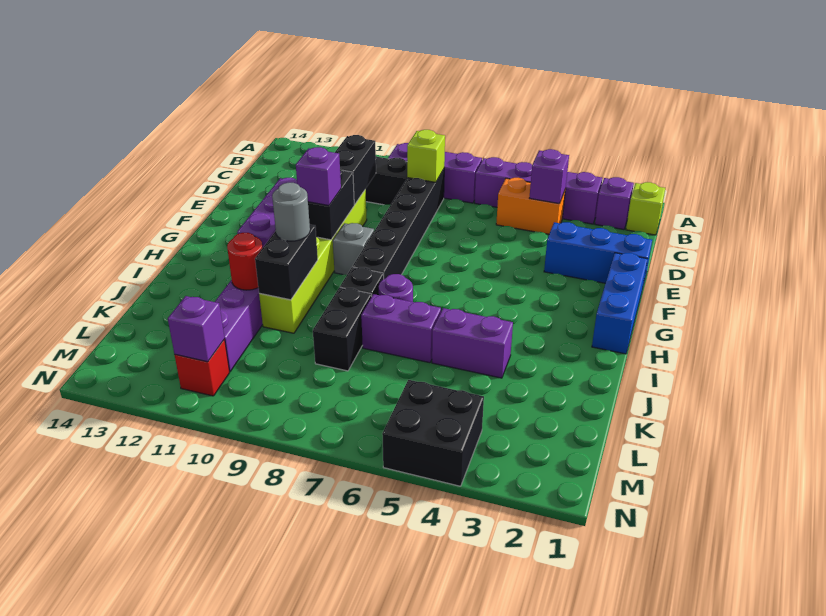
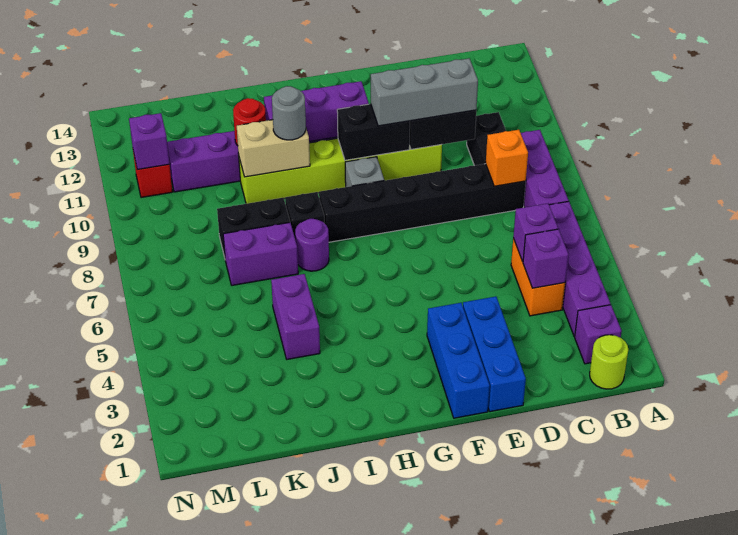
lime 1x1 brick [626,182,665,235] -> lime 1x1 round brick [590,335,628,389]
lime 1x1 brick [407,130,445,182] -> orange 1x1 brick [486,130,528,186]
none -> grey 1x3 brick [371,58,478,126]
blue 1x3 brick [592,253,648,354] -> blue 1x3 brick turned to [427,303,490,418]
purple 1x1 brick [296,147,341,206] -> purple 1x1 brick moved to [513,203,558,262]
black 1x2 brick [255,225,318,300] -> tan 1x2 brick [237,120,310,177]
purple 1x2 brick [361,294,441,363] -> purple 1x2 brick turned to [223,222,298,285]
black 2x2 brick [382,380,484,486] -> none

